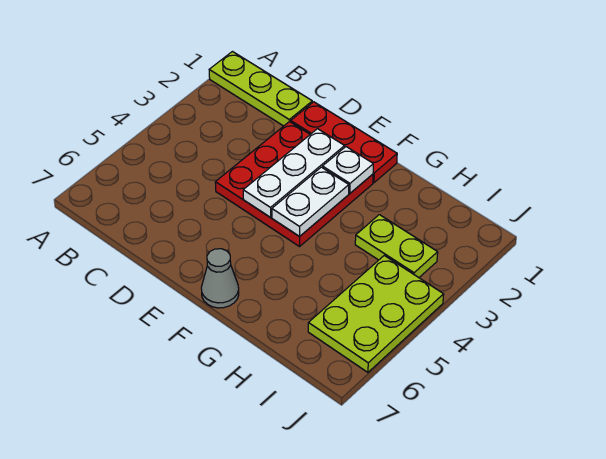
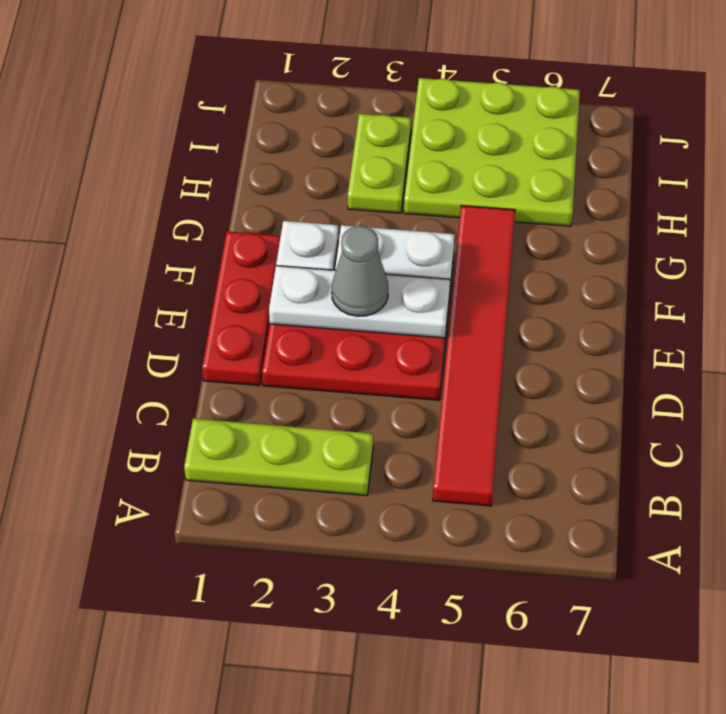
lime 1x3 plate [209,52,312,126] -> lime 1x3 plate turned to [184,419,373,496]
none -> red 1x6 tile [433,206,515,506]
grey 1x1 cone [201,249,239,308] -> grey 1x1 cone moved to [332,226,388,316]
lime 2x3 plate [308,256,444,372] -> lime 3x3 plate [404,78,580,226]

